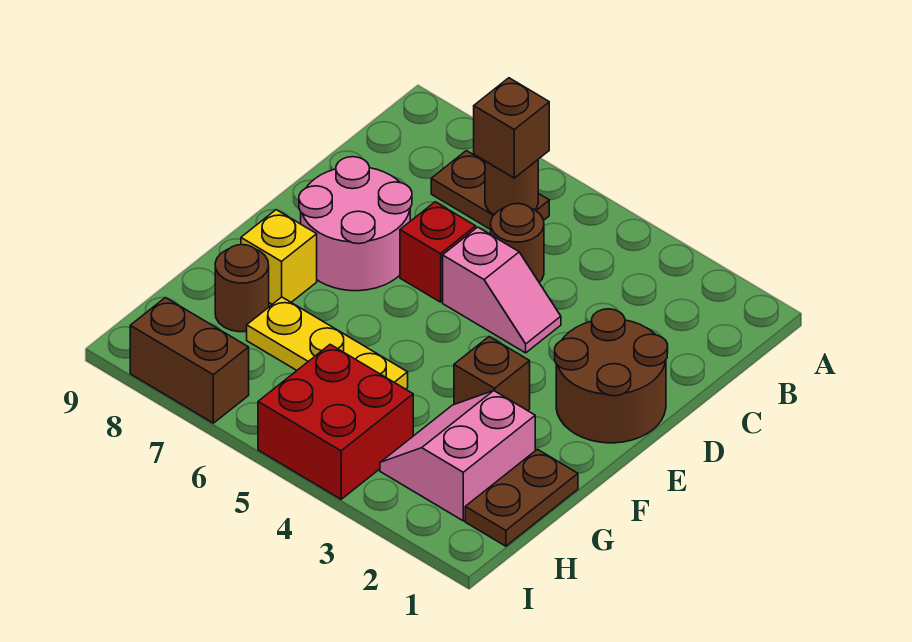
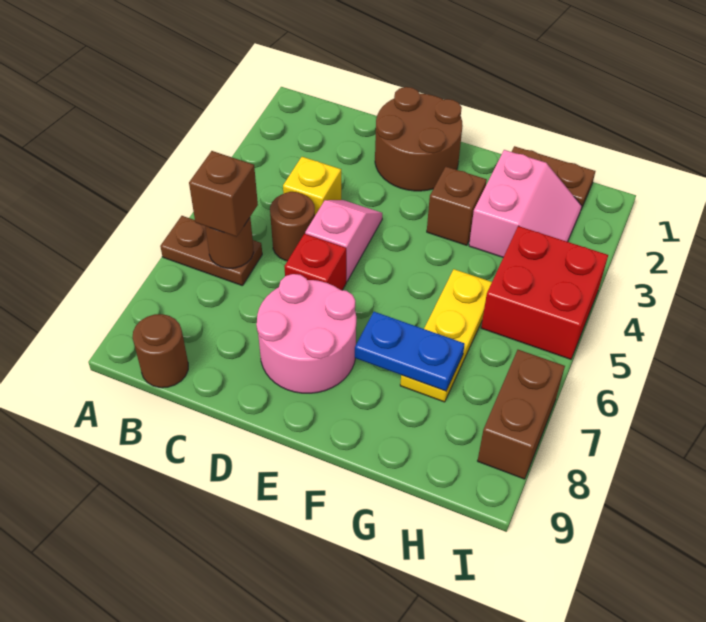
brown 1x2 plate [431,151,549,230] -> brown 1x2 plate turned to [160,216,262,286]
none -> blue 1x2 plate [355,312,465,391]
yellow 1x1 brick [241,210,317,304] -> yellow 1x1 brick moved to [283,157,341,215]
pink 2x2 slope [380,391,535,521] -> pink 2x2 slope turned to [469,150,582,257]
brown 1x1 round brick [215,245,269,332] -> brown 1x1 round brick moved to [133,314,188,388]

